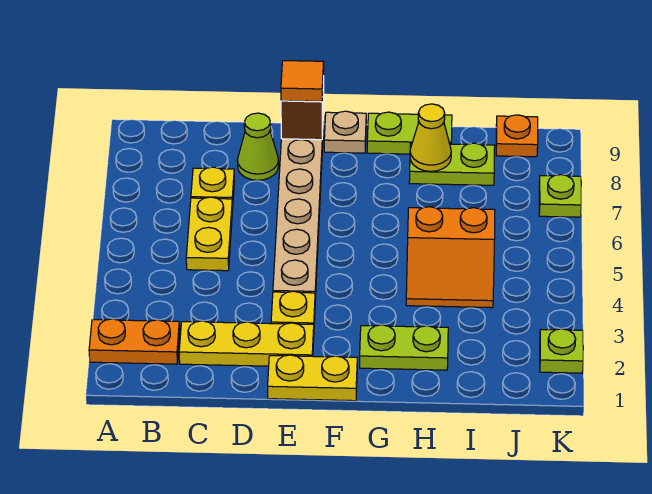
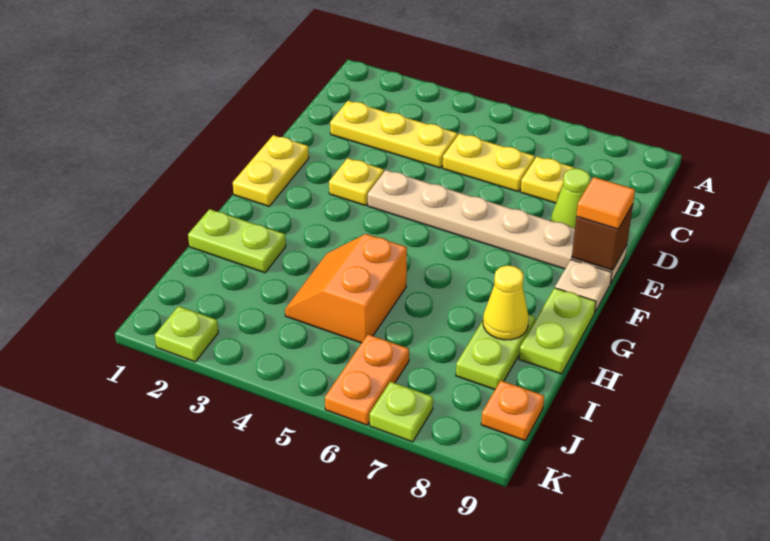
orange 1x2 plate [89,319,180,364] -> orange 1x2 plate moved to [325,334,409,425]
yellow 1x3 plate [179,321,314,366] -> yellow 1x3 plate turned to [330,101,457,168]
lime 1x2 plate [360,325,448,370] -> lime 1x2 plate turned to [188,209,286,273]

